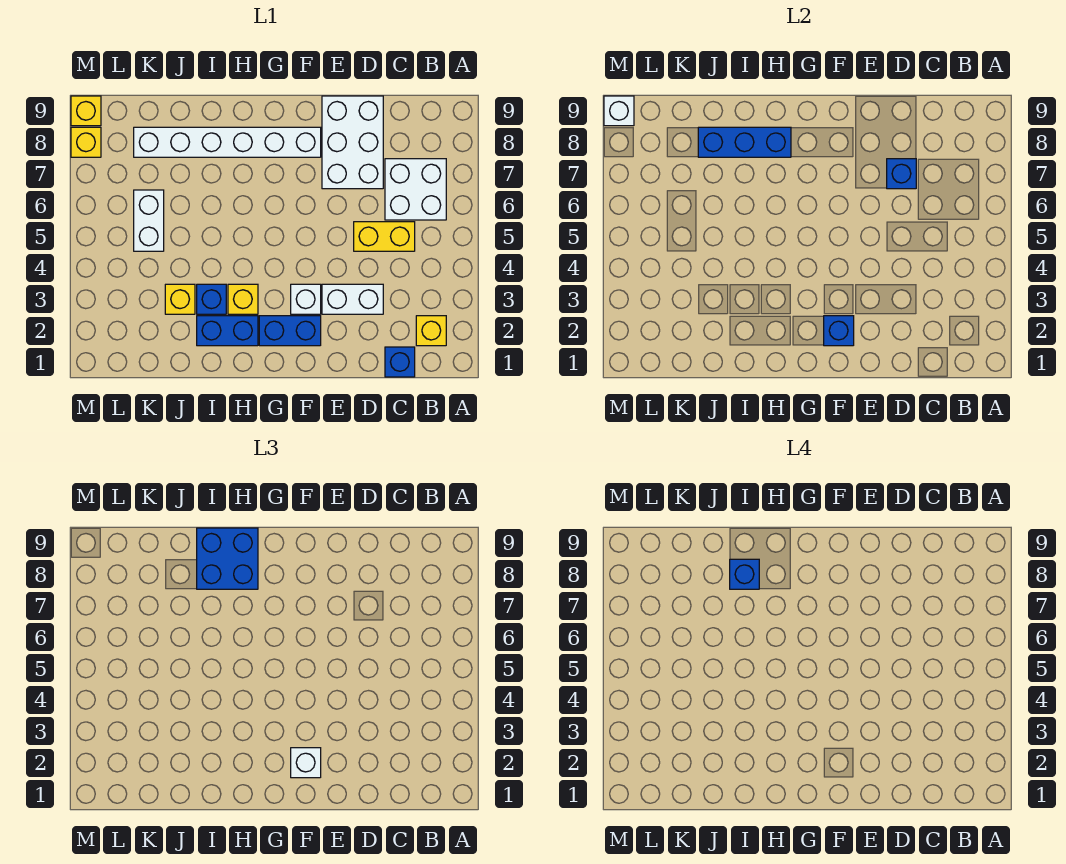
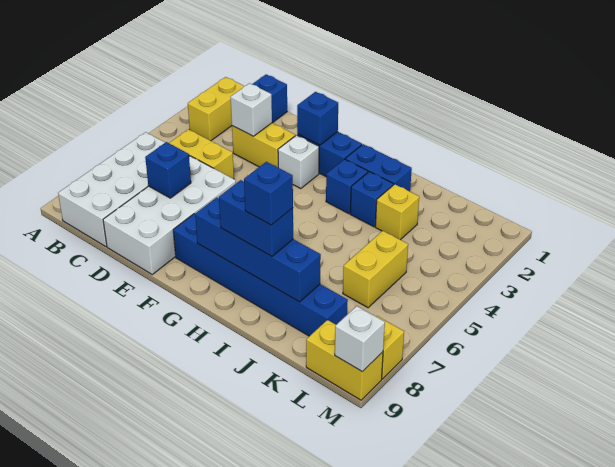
yellow 1x1 brick [416,316,446,346] -> yellow 1x2 brick [188,77,244,141]
white 2x2 brick [385,159,446,220] -> white 2x4 brick [58,132,165,247]
white 1x2 brick [322,284,383,314] -> yellow 1x2 brick [232,123,295,168]
white 2x3 brick [322,96,383,189] -> white 2x4 brick [103,156,236,274]
white 1x1 brick [291,748,321,778] -> white 1x1 brick moved to [231,83,272,136]
white 1x6 brick [134,127,321,157] -> blue 1x6 brick [173,214,348,336]
yellow 1x1 brick [228,284,258,314] -> blue 1x1 brick [326,159,368,214]
blue 1x3 brick [698,127,791,157] -> blue 1x4 brick [195,197,321,302]
blue 2x2 brick [197,528,258,589] -> blue 1x2 brick [219,180,293,256]
white 1x2 brick [134,190,164,251] -> yellow 1x2 brick [343,231,408,308]
yellow 1x1 brick [71,96,101,126] -> yellow 1x2 brick [306,320,383,400]

